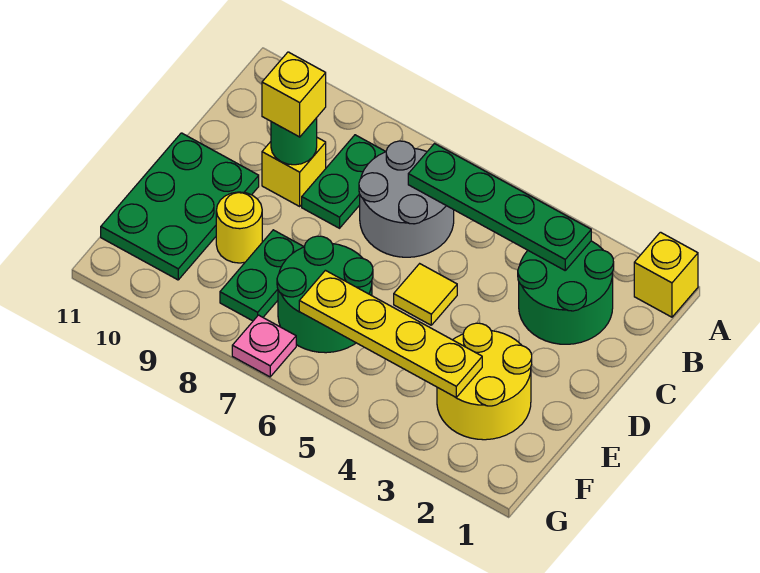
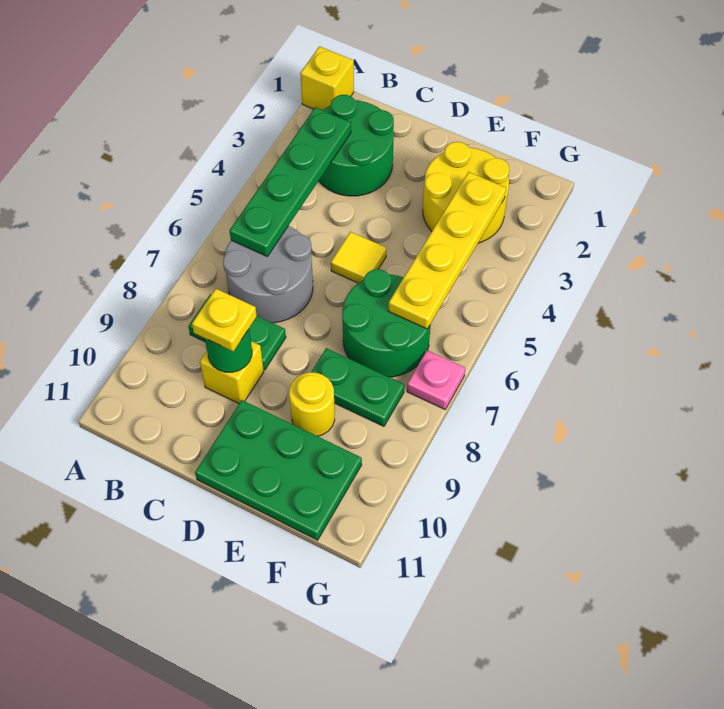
yellow 1x1 brick [262,52,326,137] -> yellow 1x1 plate [192,289,257,351]

